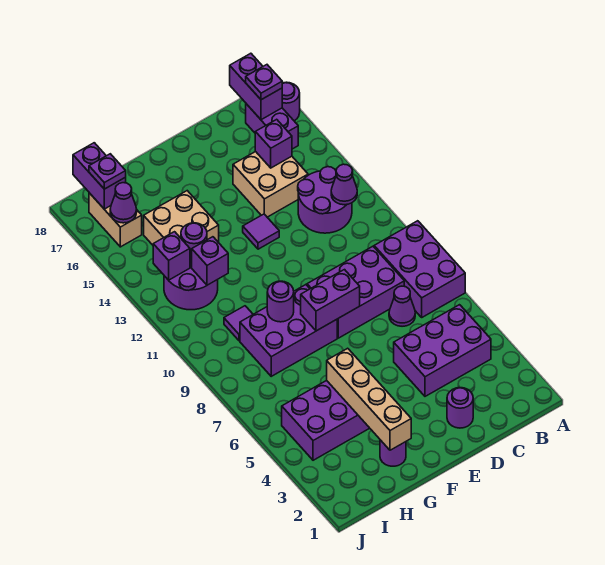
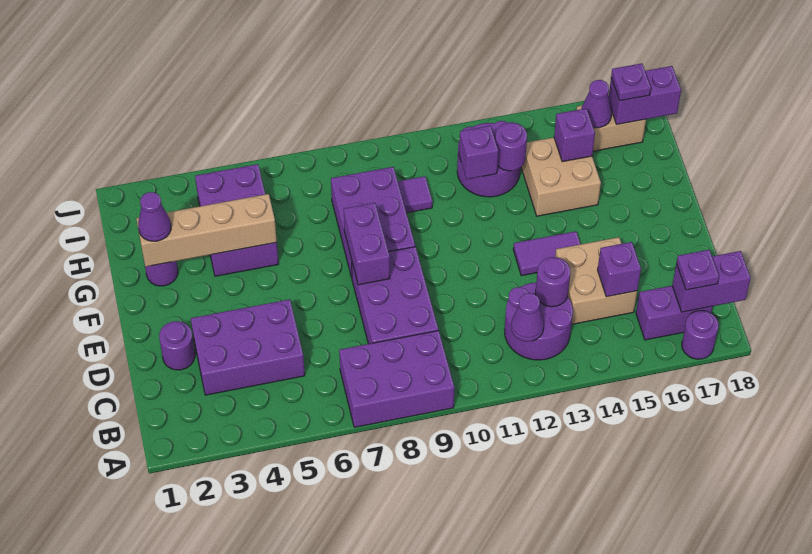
purple 2x3 brick [394,305,491,396] -> purple 2x3 brick turned to [191,299,305,395]
purple 1x1 cone [389,286,415,326] -> purple 1x1 cone moved to [138,192,171,241]
purple 1x1 tile [243,214,279,249] -> purple 1x2 tile [513,231,580,276]
purple 1x1 round brick [267,281,294,322] -> purple 1x1 round brick moved to [536,257,570,307]
purple 1x1 brick [153,232,190,280] -> purple 1x1 brick moved to [554,108,595,162]

